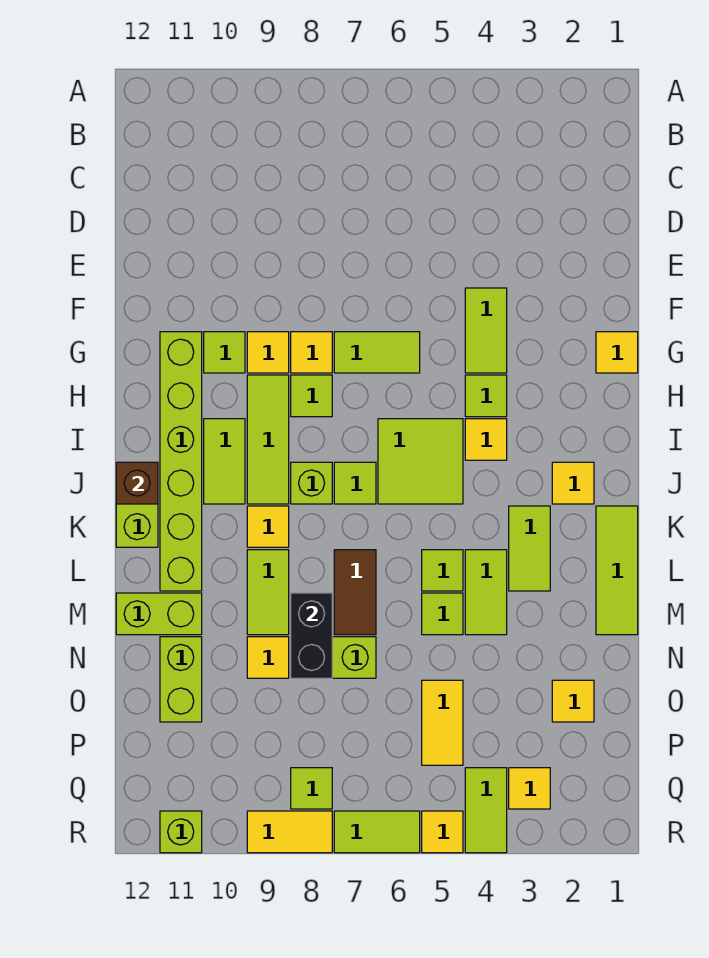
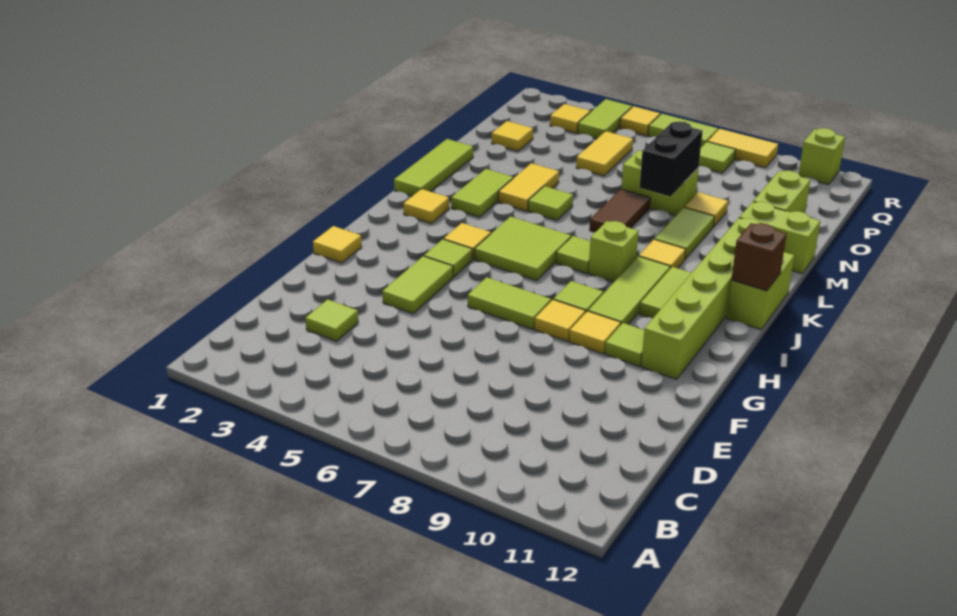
lime 1x2 tile [465,550,507,635] -> yellow 1x2 tile [498,163,559,211]
lime 1x1 tile [422,593,463,635] -> lime 1x1 tile moved to [305,299,358,341]

